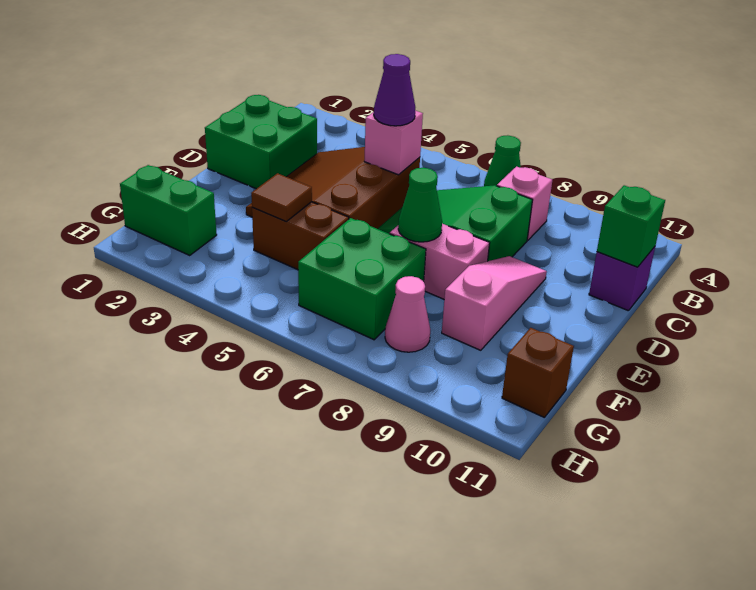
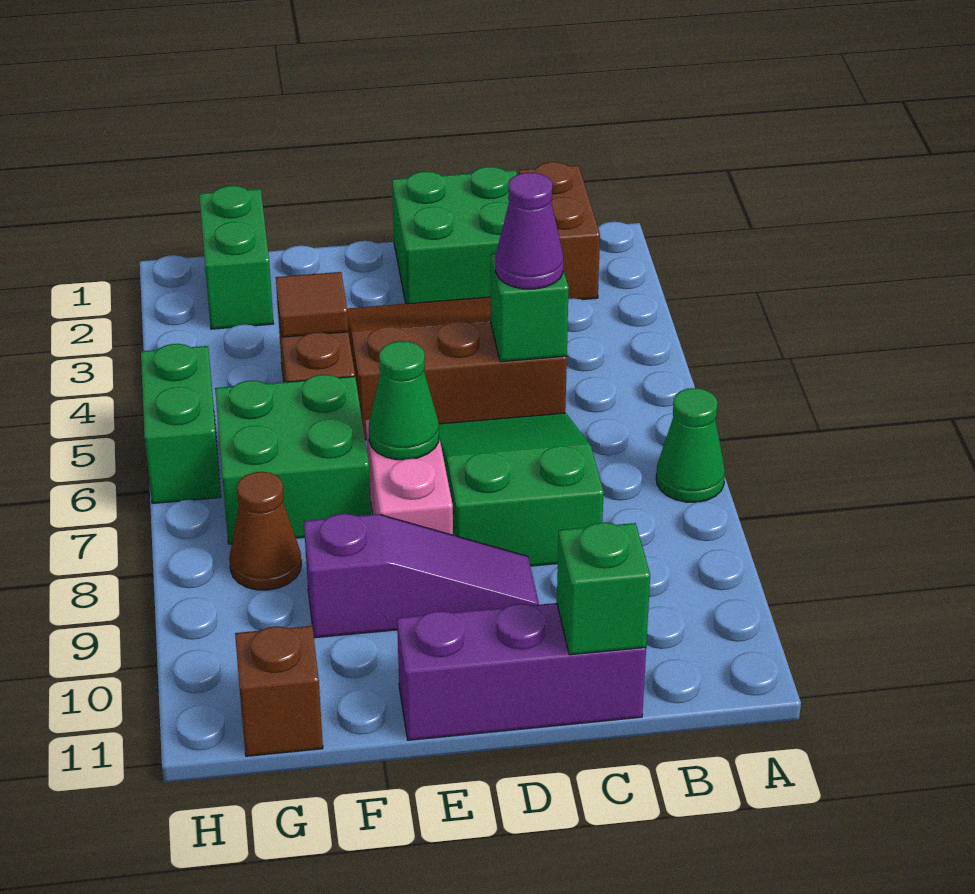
none -> brown 1x2 brick [519,162,600,300]
pink 1x1 brick [497,167,552,240] -> none
pink 1x1 brick [364,111,423,175] -> green 1x1 brick [491,253,569,362]
purple 1x1 brick [589,247,655,311] -> purple 1x3 brick [397,603,646,740]
pink 1x3 slope [442,256,547,350] -> purple 1x3 slope [304,514,539,638]
pink 1x1 cone [385,276,430,352] -> brown 1x1 cone [229,472,301,590]
none -> green 1x2 brick [141,344,221,504]

